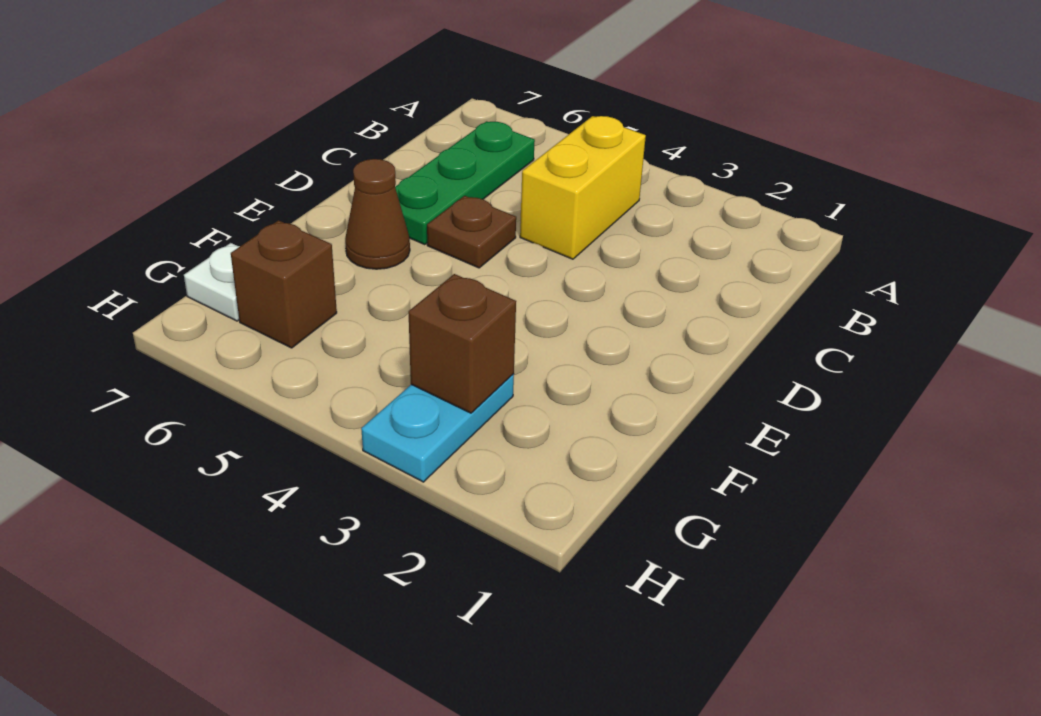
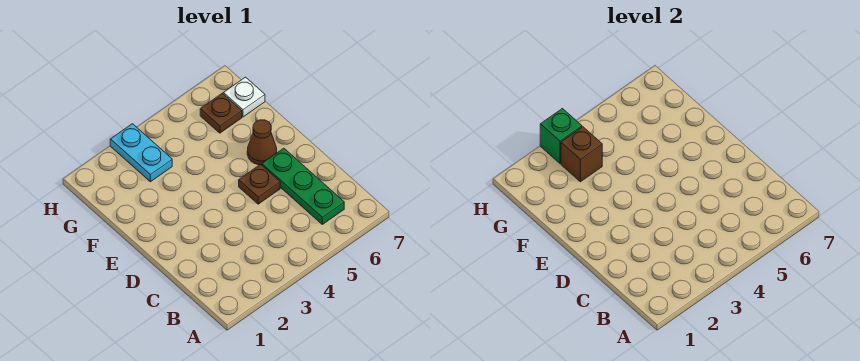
yellow 1x2 brick [520,116,646,259] -> none
brown 1x1 brick [231,220,337,348] -> brown 1x1 plate [200,93,242,133]
none -> green 1x1 brick [540,109,582,163]

